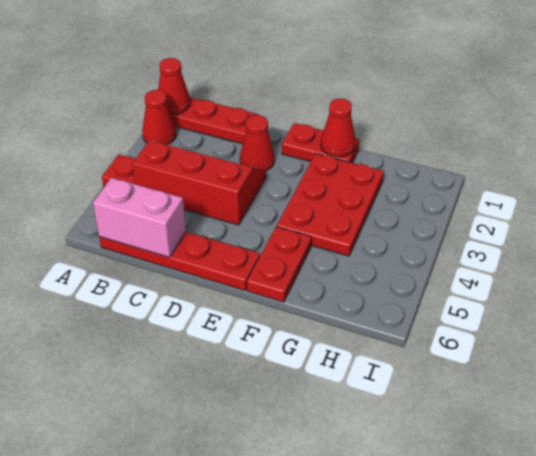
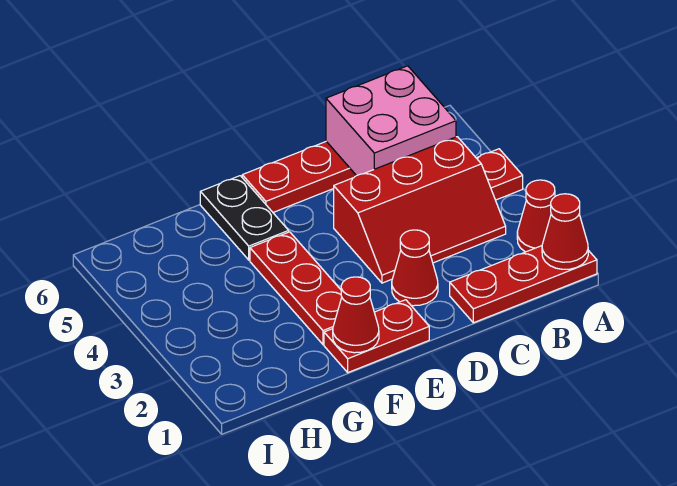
pink 1x2 brick [93,178,186,257] -> pink 2x2 brick [326,66,456,176]
red 2x3 plate [277,153,384,256] -> red 1x3 plate [250,232,342,344]
red 1x2 plate [247,227,311,302] -> black 1x2 plate [200,176,289,260]

